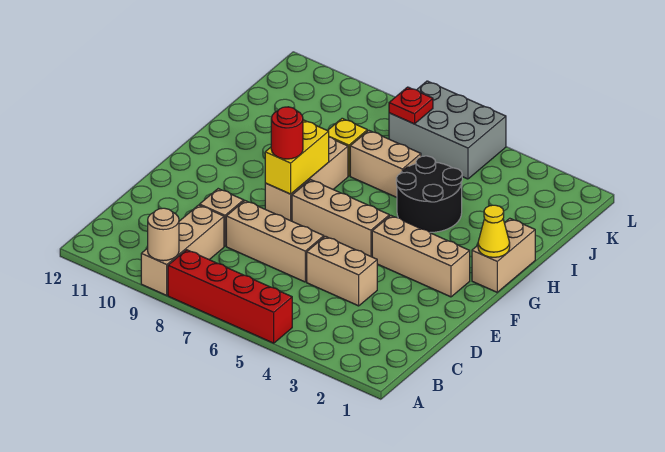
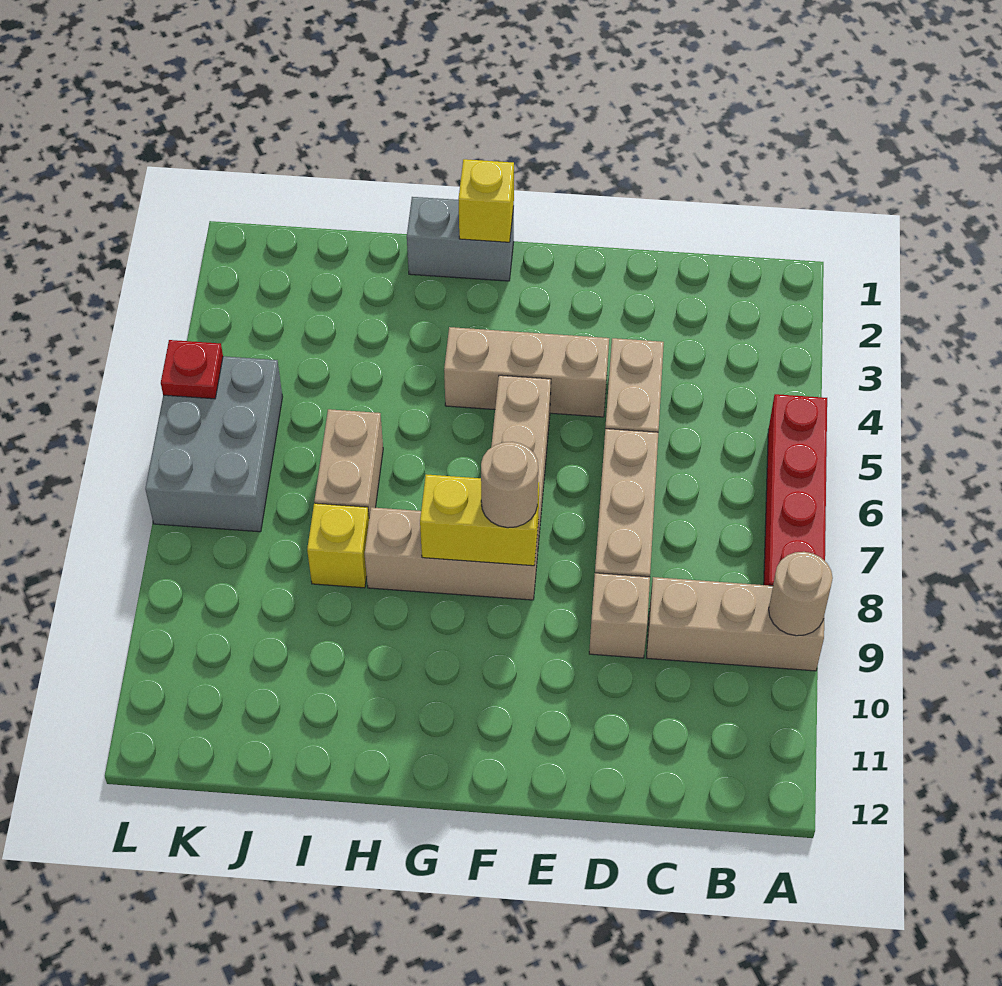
tan 1x3 brick [372,215,470,297] -> tan 1x3 brick turned to [444,327,609,417]
red 1x1 round brick [271,107,303,159] -> tan 1x1 round brick [481,442,538,528]
tan 1x2 brick [472,218,535,292] -> grey 1x2 brick [407,197,514,281]
yellow 1x1 cone [478,205,510,257] -> yellow 1x1 brick [458,159,514,242]
black 2x2 round brick [396,156,462,232] -> none
red 1x1 plate [389,87,433,124] -> red 1x1 plate moved to [161,340,223,399]

